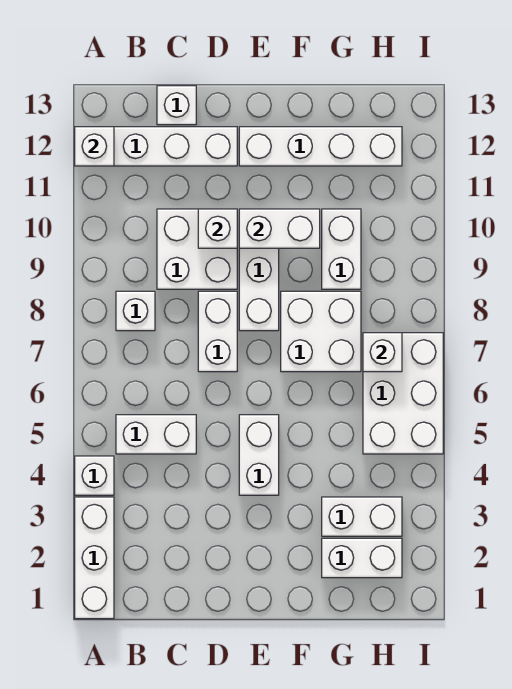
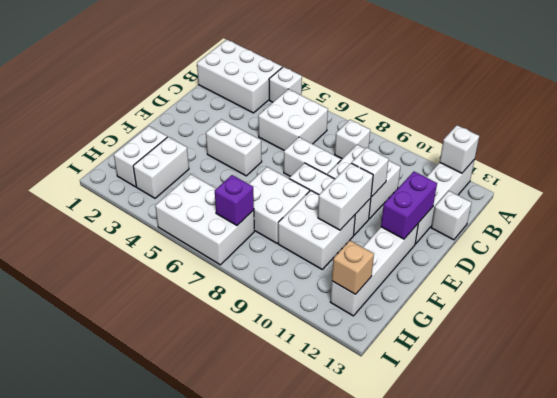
white 1x3 brick [75,497,114,619] -> white 2x3 brick [197,40,282,113]
white 1x2 brick [116,415,196,454] -> white 2x2 brick [258,89,328,150]
none -> purple 1x2 brick [381,172,437,239]
white 1x2 brick [322,209,361,289] -> white 2x2 brick [278,190,355,269]
white 1x1 brick [363,333,402,372] -> purple 1x1 brick [215,175,254,225]
none -> tan 1x1 brick [332,241,374,294]

